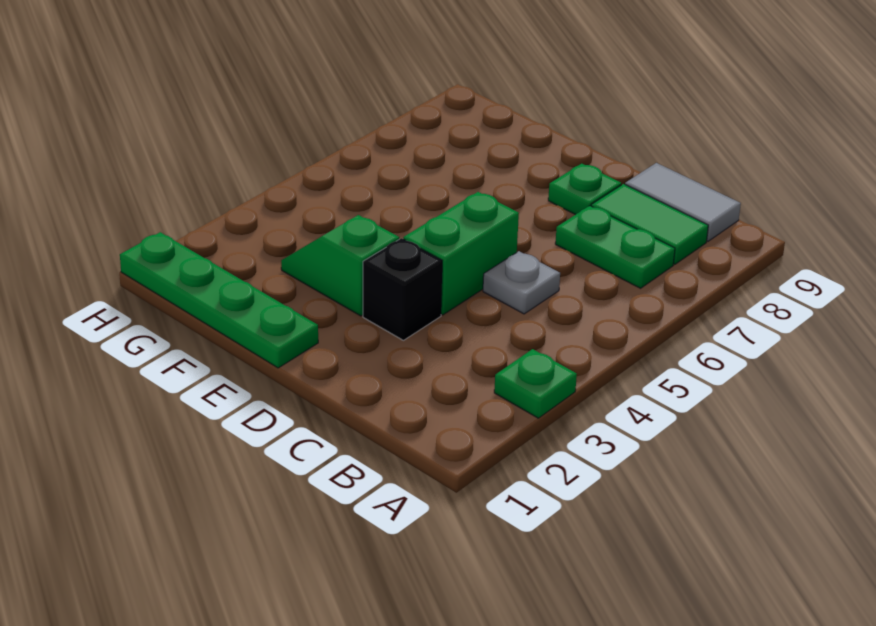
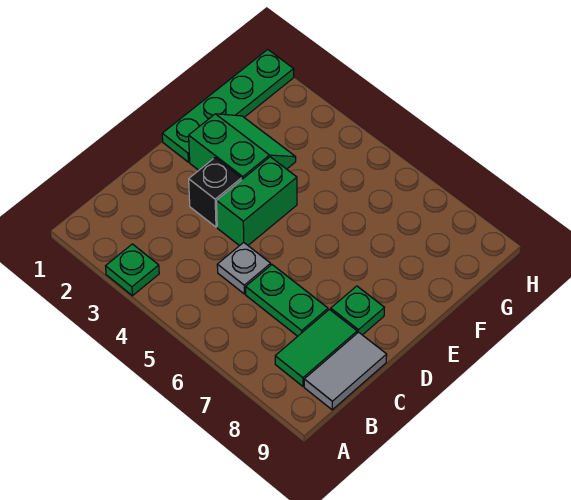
green 1x2 plate [555,206,675,288] -> green 1x2 plate turned to [246,265,328,336]
green 1x2 brick [403,192,519,315] -> green 1x2 brick turned to [217,157,297,246]
green 1x2 slope [281,215,399,316] -> green 2x2 slope [189,114,296,179]

